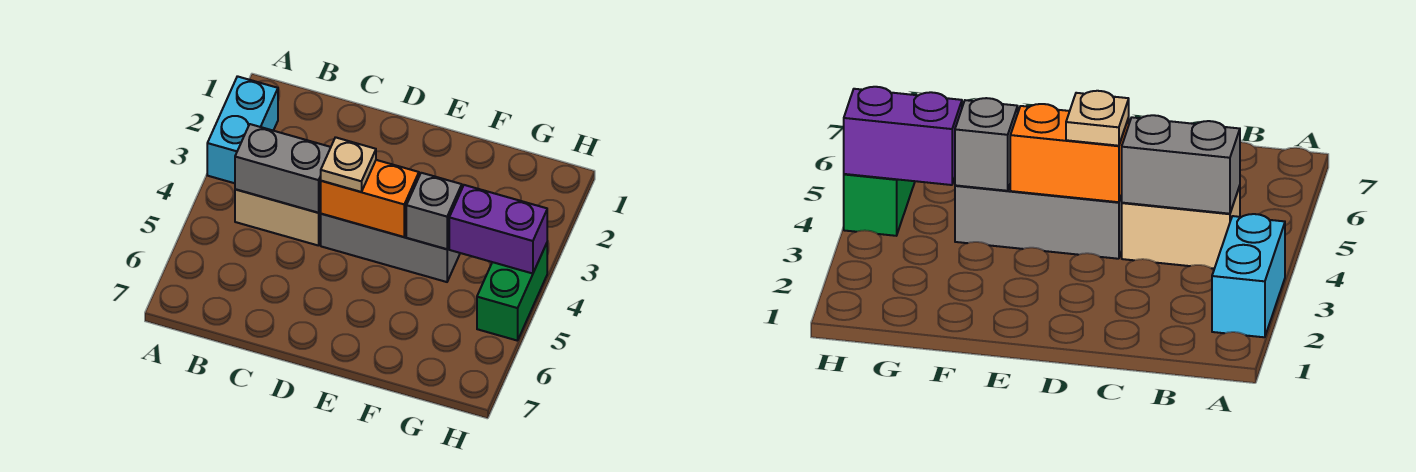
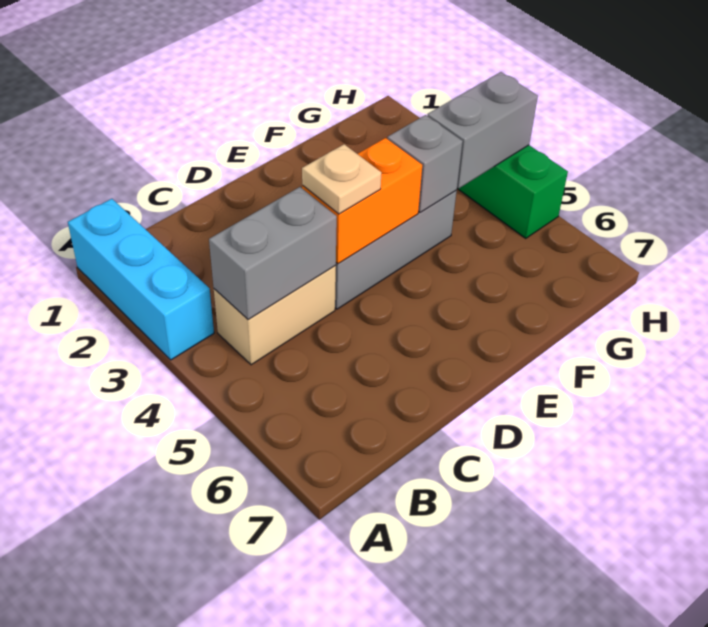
cyan 1x2 brick [207,76,278,183] -> cyan 1x3 brick [68,199,214,360]
purple 1x2 brick [449,185,547,274] -> grey 1x2 brick [427,72,538,189]

